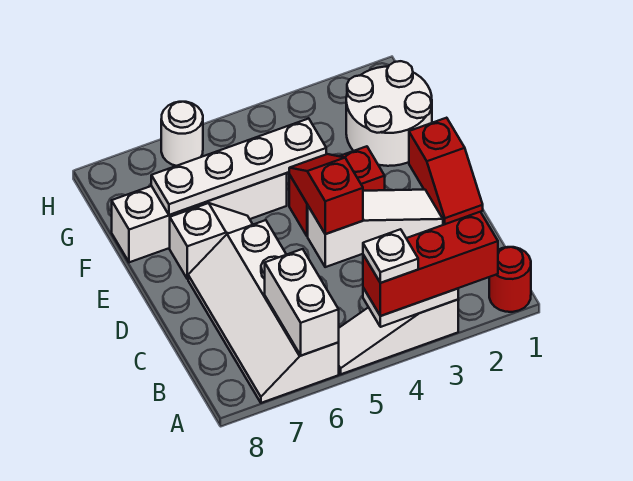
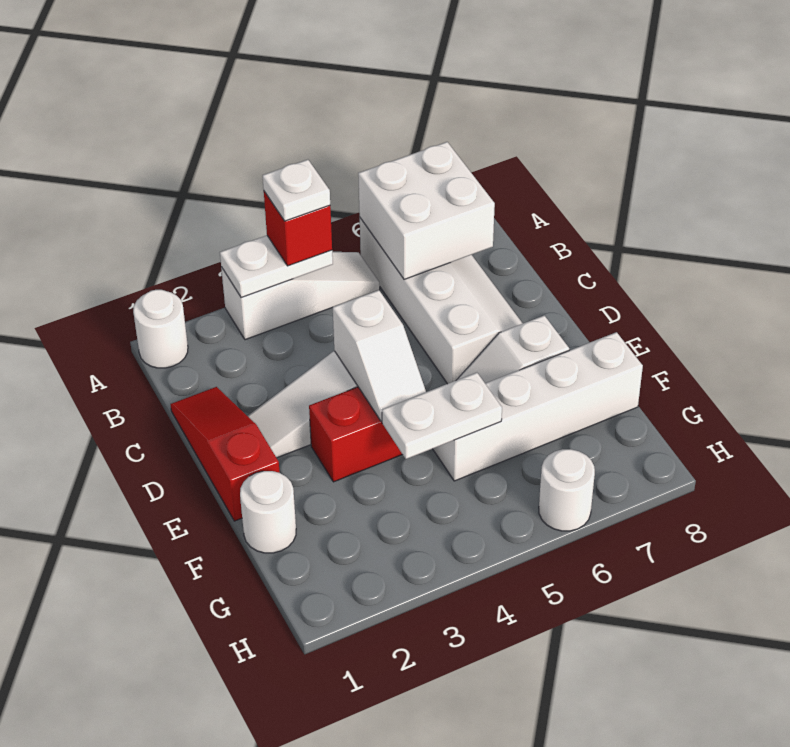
red 1x1 round brick [489,247,531,312] -> white 1x1 round brick [133,290,188,368]
red 1x3 brick [363,212,498,316] -> red 1x1 brick [264,192,332,266]
white 1x2 brick [265,249,339,356] -> white 2x2 brick [358,142,495,279]
red 1x2 slope [409,118,483,224] -> red 1x3 slope [171,387,280,521]
red 1x2 slope [289,154,363,234] -> white 1x2 slope [333,290,426,421]
white 2x2 round brick [346,61,432,166] -> white 1x1 round brick [240,471,296,553]
white 1x4 plate [151,119,326,215] -> white 1x2 plate [382,373,502,459]

